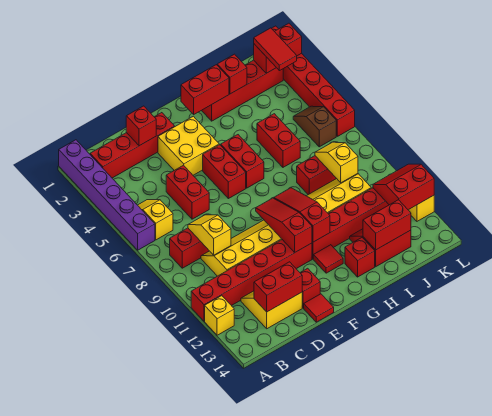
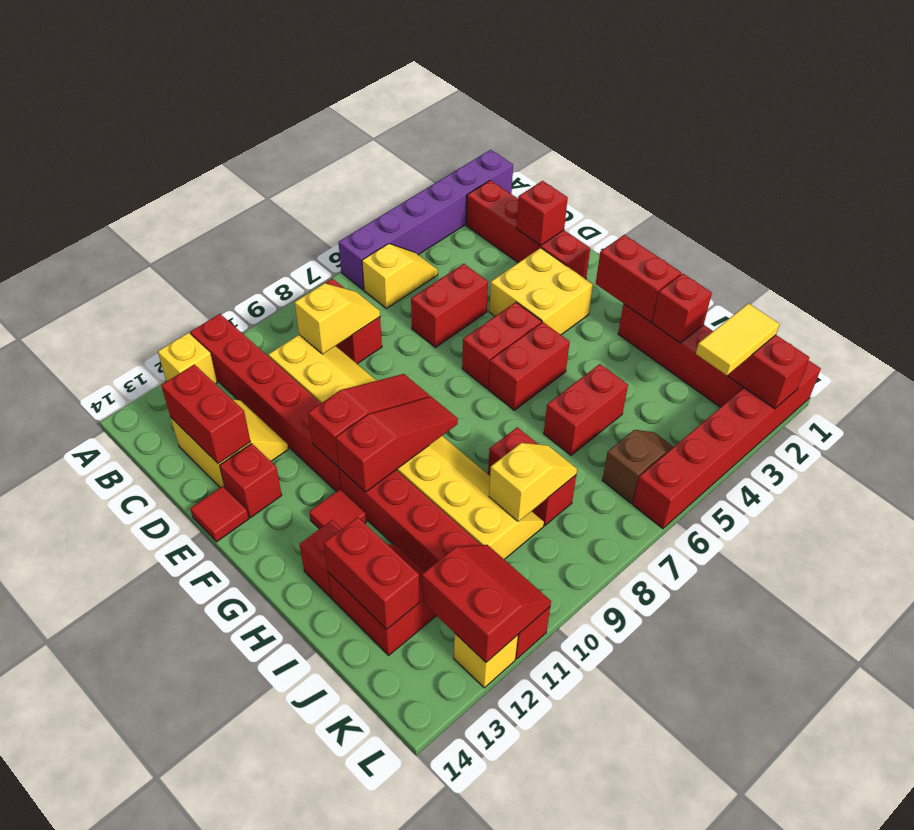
red 1x2 tile [254,28,297,71] -> yellow 1x2 tile [696,303,780,375]

